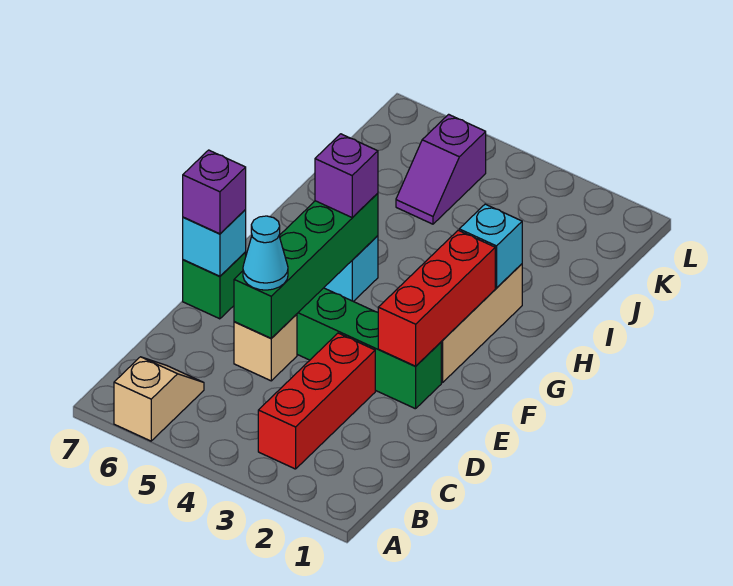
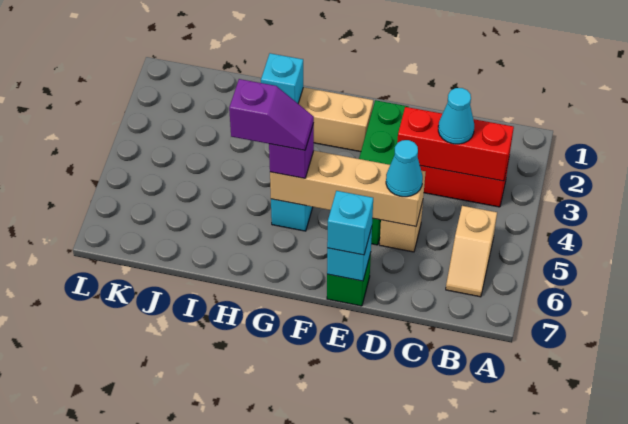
tan 1x2 slope [114,357,204,441] -> tan 1x2 slope turned to [446,206,497,297]
none -> cyan 1x1 cone [438,88,474,144]
green 1x4 brick [234,193,378,338] -> tan 1x4 brick [270,151,425,226]
red 1x3 brick [378,230,495,366] -> red 1x3 brick moved to [397,107,514,181]
purple 1x1 brick [183,150,246,234] -> cyan 1x1 brick [327,191,373,255]
purple 1x2 slope [396,114,486,224] -> purple 1x2 slope moved to [229,79,314,150]

